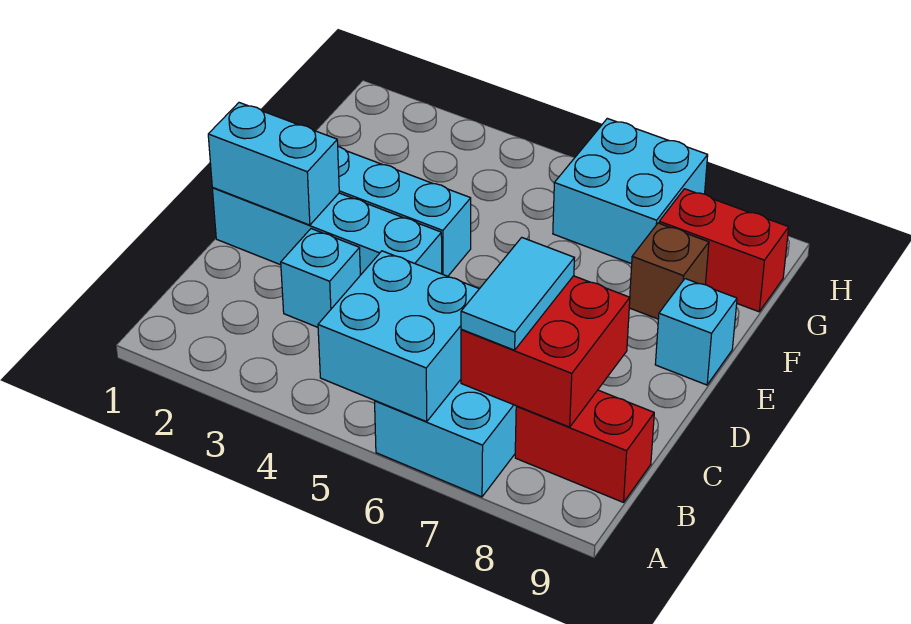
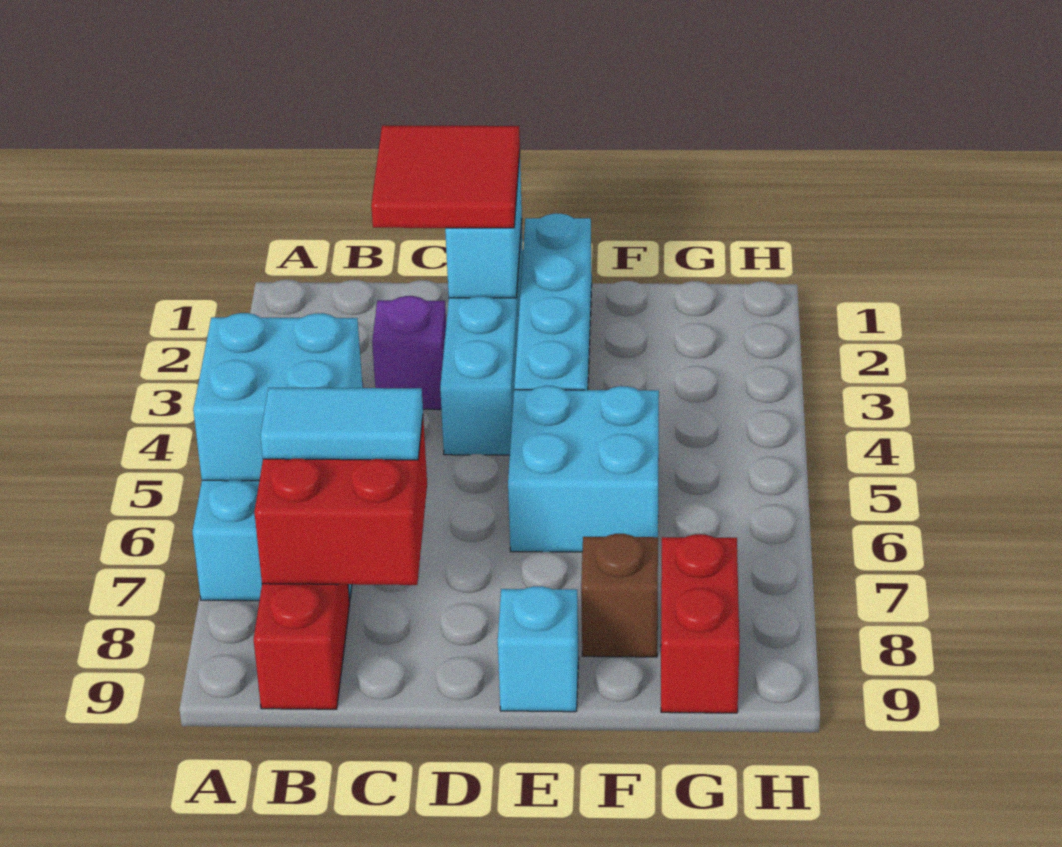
none -> red 2x2 tile [371,126,520,228]
cyan 1x1 brick [281,229,360,327] -> purple 1x1 brick [372,296,446,409]
cyan 2x2 brick [553,118,708,264] -> cyan 2x2 brick moved to [508,386,659,552]

